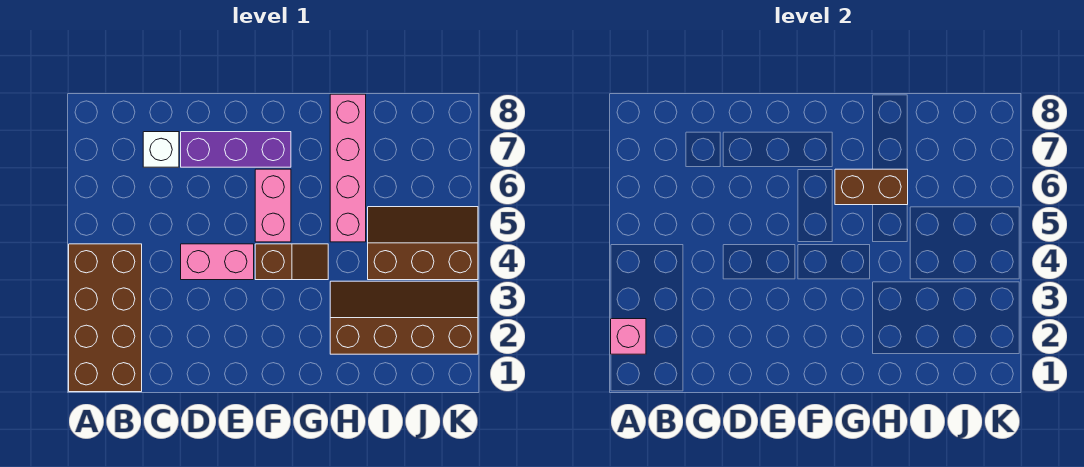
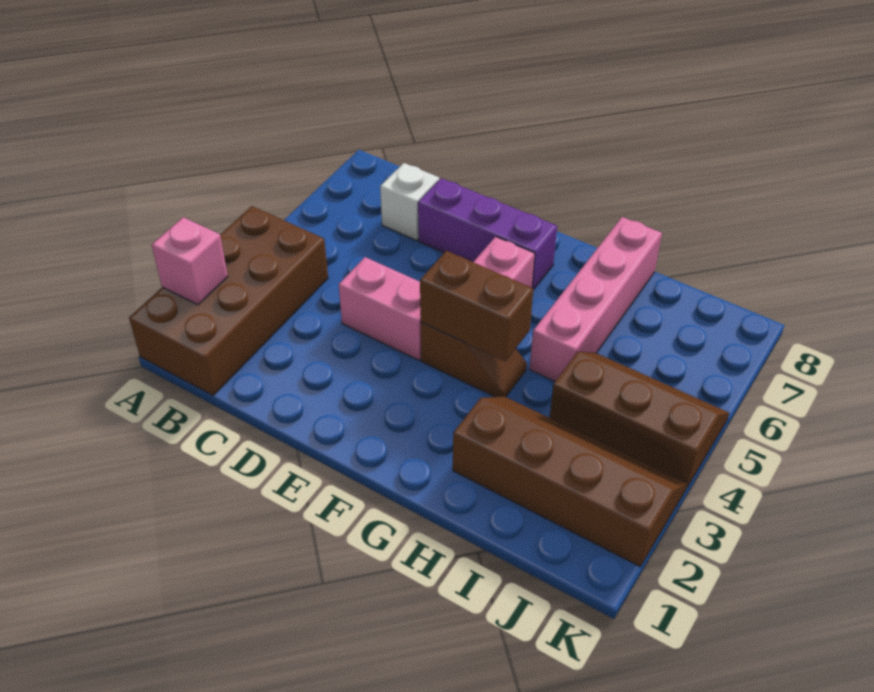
brown 1x2 brick [835,169,908,205] -> brown 1x2 brick moved to [420,251,533,361]

